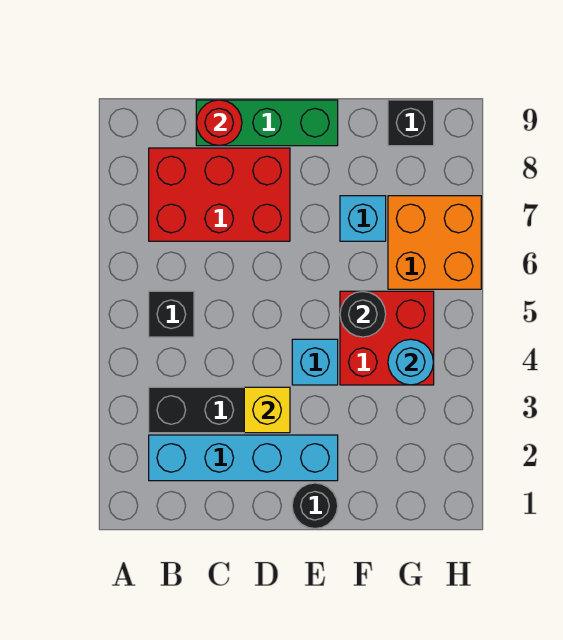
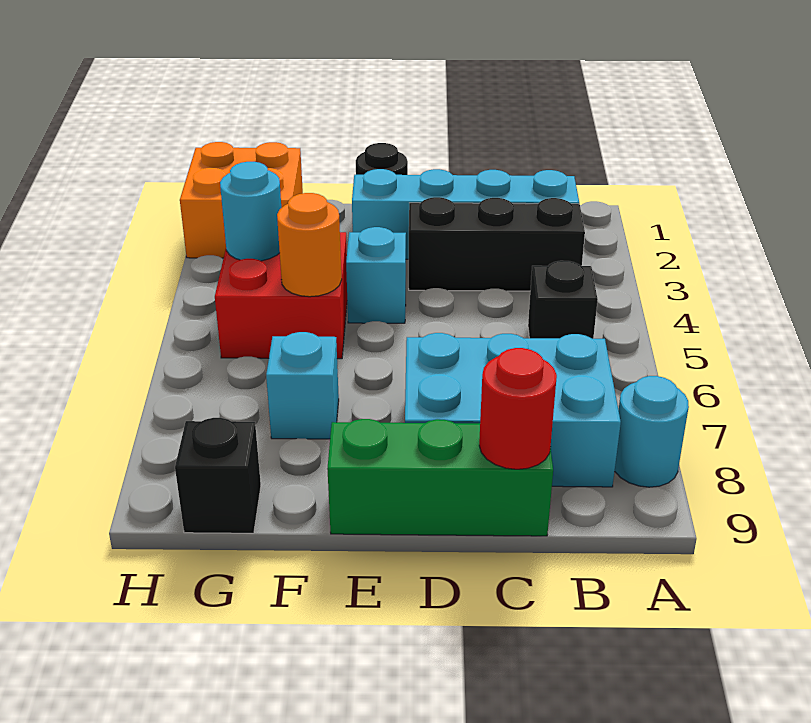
none -> cyan 1x1 round brick [615,376,689,487]
red 2x3 brick [149,148,290,241] -> cyan 2x3 brick [405,333,621,487]
yellow 1x1 brick [244,387,290,433] -> none
black 1x1 round brick [340,291,386,337] -> orange 1x1 round brick [277,193,342,297]
orange 2x2 brick [388,196,481,289] -> orange 2x2 brick moved to [180,142,303,258]

